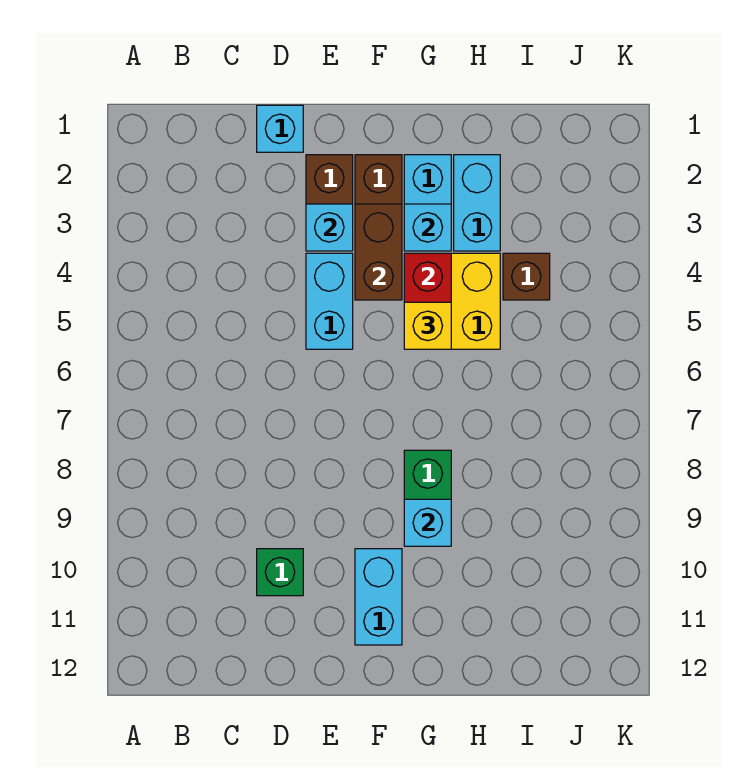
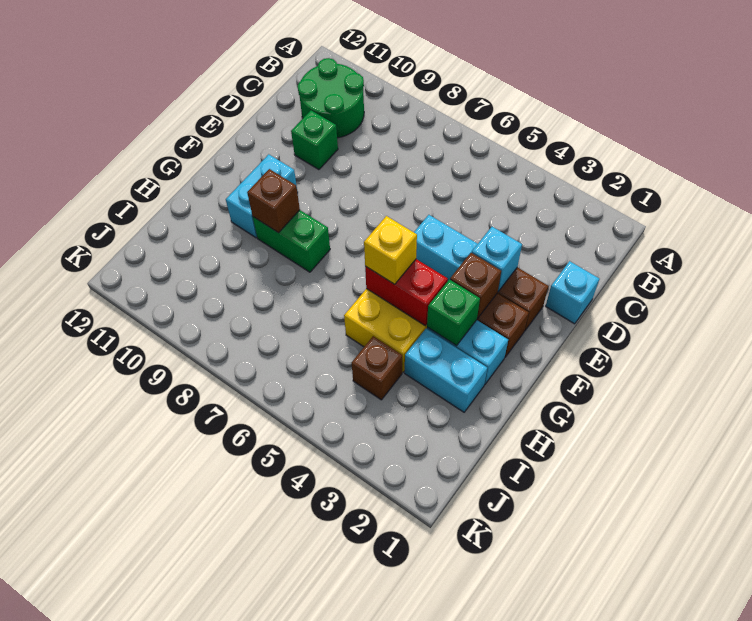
none -> green 2x2 round brick [298,58,364,138]
brown 1x2 brick [355,204,402,300] -> brown 1x1 brick [450,253,501,318]
cyan 1x2 brick [355,549,402,645] -> cyan 1x2 brick turned to [226,154,298,238]
cyan 1x1 brick [404,204,451,251] -> green 1x1 brick [427,280,480,346]
cyan 1x1 brick [404,499,451,546] -> brown 1x1 brick [247,169,300,233]

